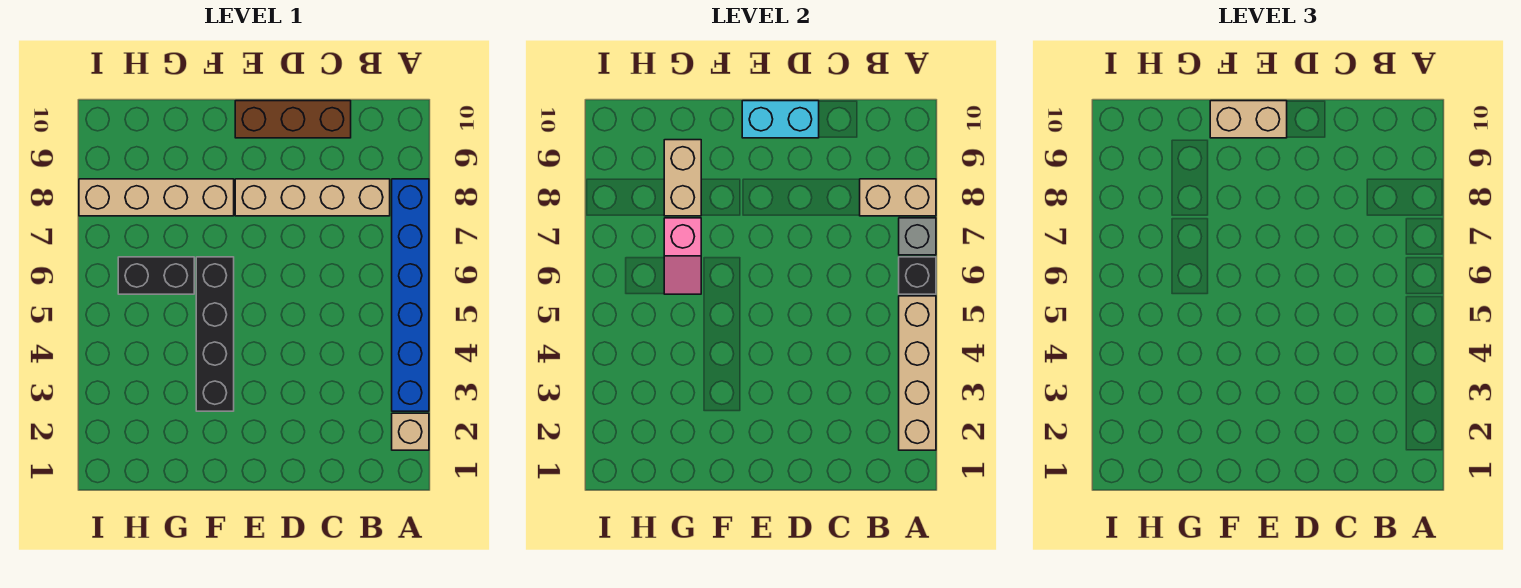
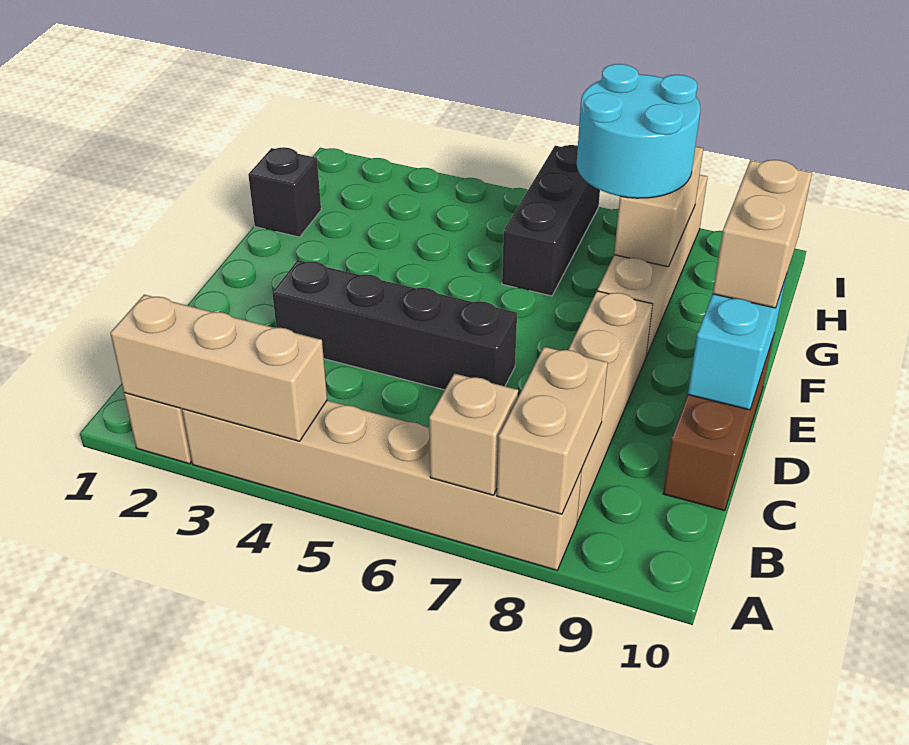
tan 1x4 brick [899,296,936,450] -> tan 1x3 brick [110,295,327,441]
blue 1x6 brick [392,179,429,411] -> tan 1x6 brick [182,400,582,570]
black 1x1 brick [899,257,936,294] -> black 1x1 brick moved to [248,147,321,237]
grey 1x1 brick [899,218,936,255] -> tan 1x1 brick [429,374,518,495]
black 1x4 brick [196,257,234,411] -> black 1x4 brick moved to [272,260,517,390]
black 1x2 brick [118,257,194,294] -> black 1x3 brick [502,145,600,296]
pink 1x2 slope [664,218,701,294] -> none
none -> cyan 2x2 round brick [577,64,700,198]
tan 1x2 brick [664,140,701,216] -> tan 1x2 brick turned to [614,147,703,267]

